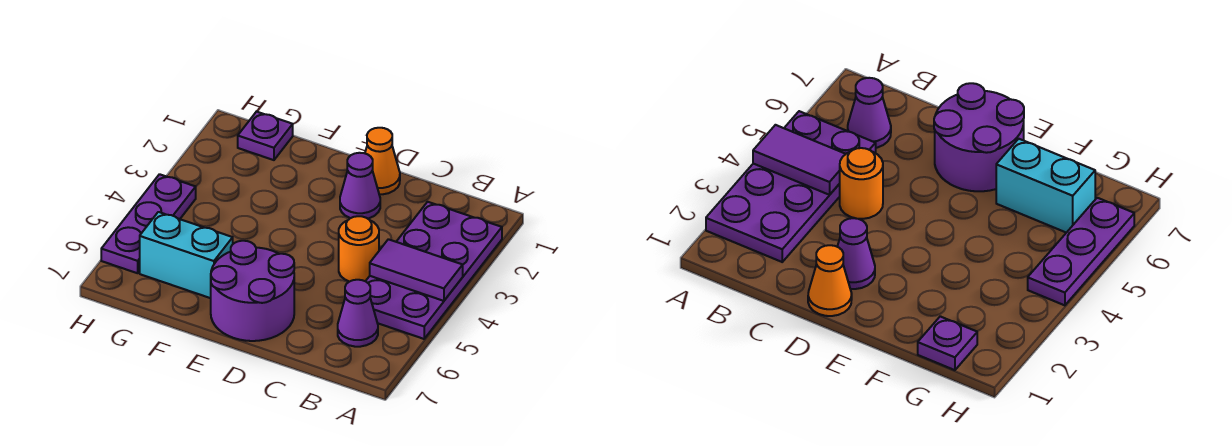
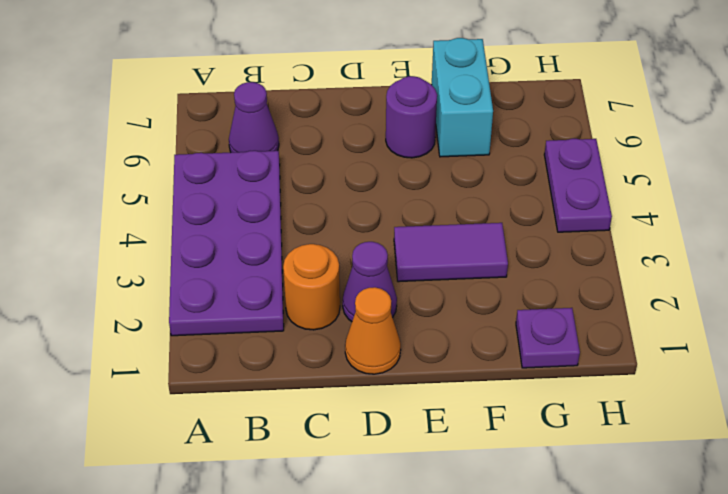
purple 1x2 tile [370,239,463,301] -> purple 1x2 tile moved to [394,223,508,282]
orange 1x1 round brick [339,216,379,282] -> orange 1x1 round brick moved to [283,244,340,330]
purple 2x2 round brick [211,241,294,341] -> purple 1x1 round brick [386,76,437,158]
cyan 1x2 brick [140,212,233,298] -> cyan 1x2 brick turned to [431,38,493,157]
purple 1x3 plate [101,174,196,273] -> purple 1x2 plate [544,139,612,232]

